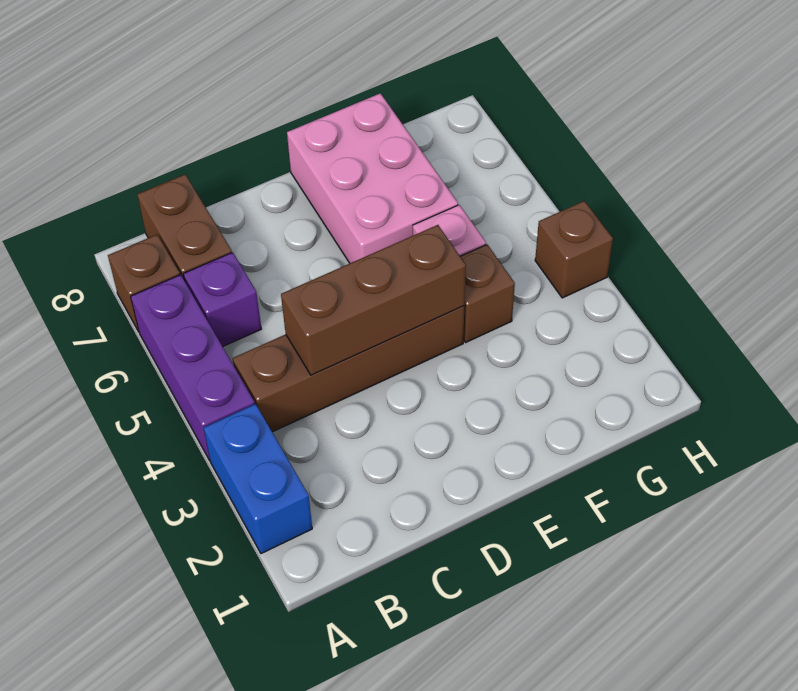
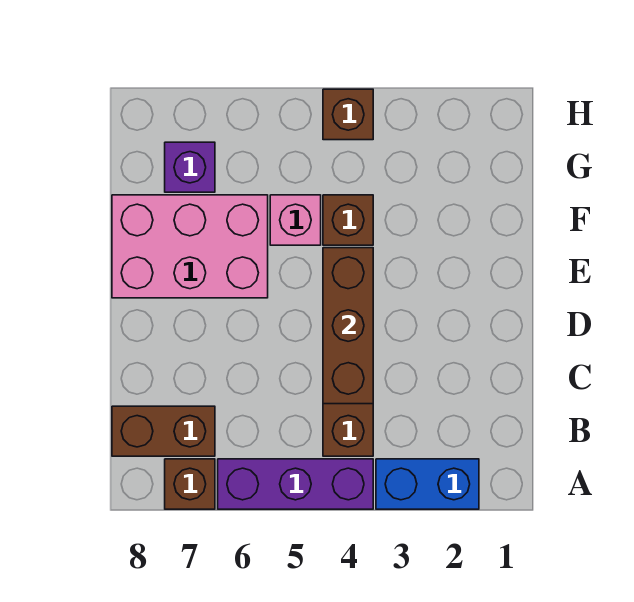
purple 1x1 brick [183,252,261,347] -> purple 1x1 brick moved to [165,142,215,192]

